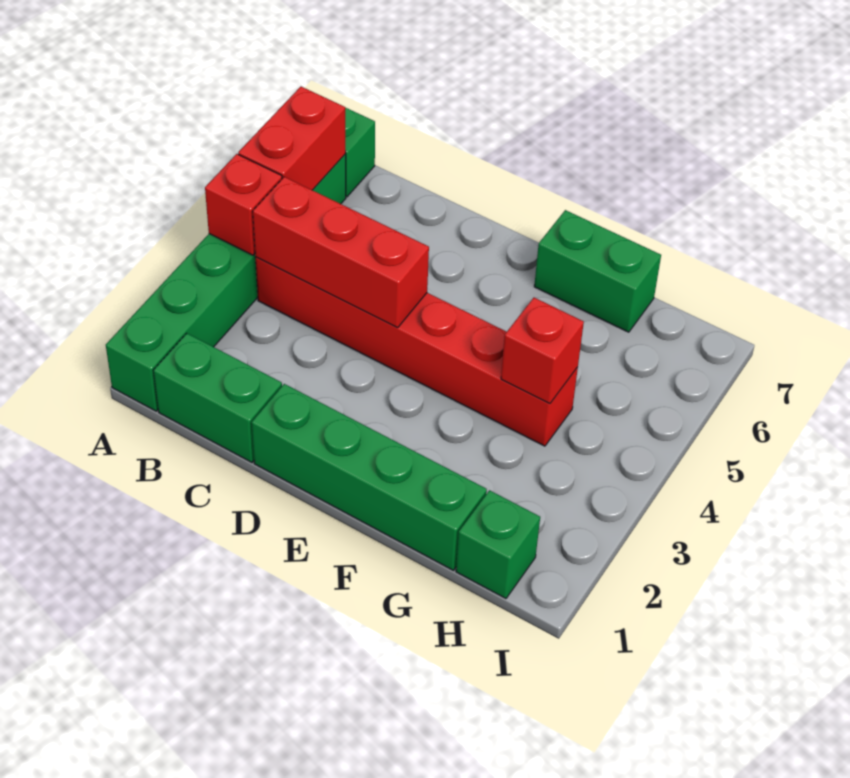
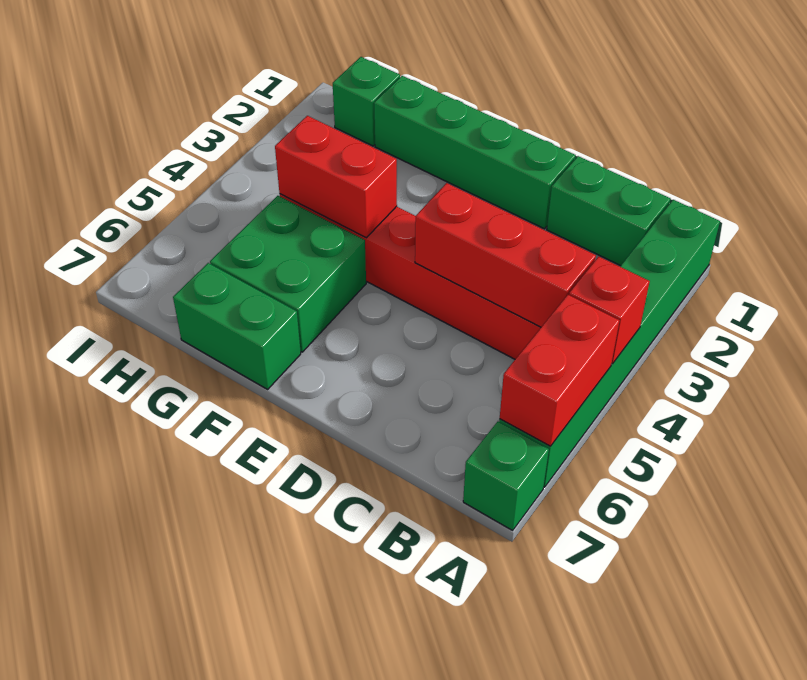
none -> green 2x2 brick [210,196,366,352]
red 1x1 brick [501,298,584,404] -> red 1x2 brick [275,116,397,238]

